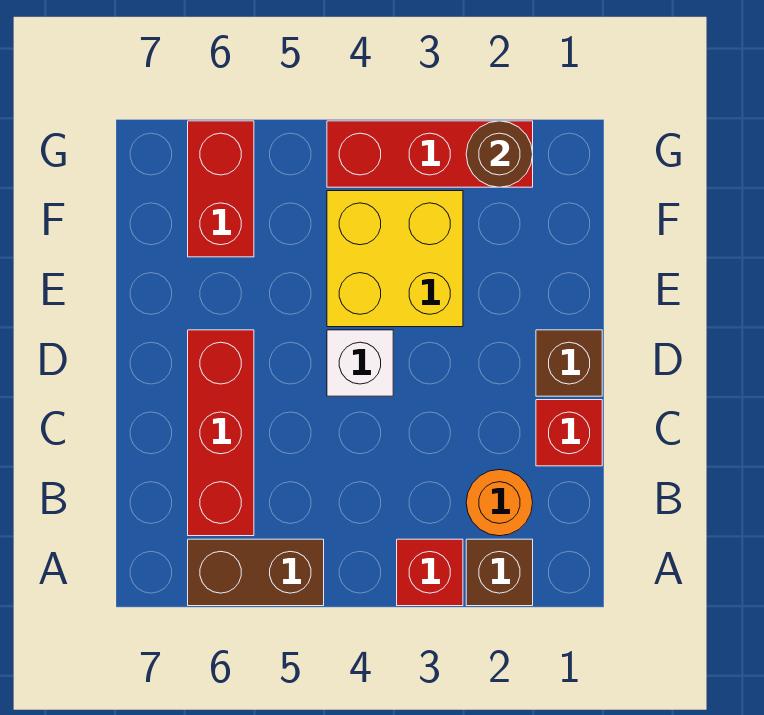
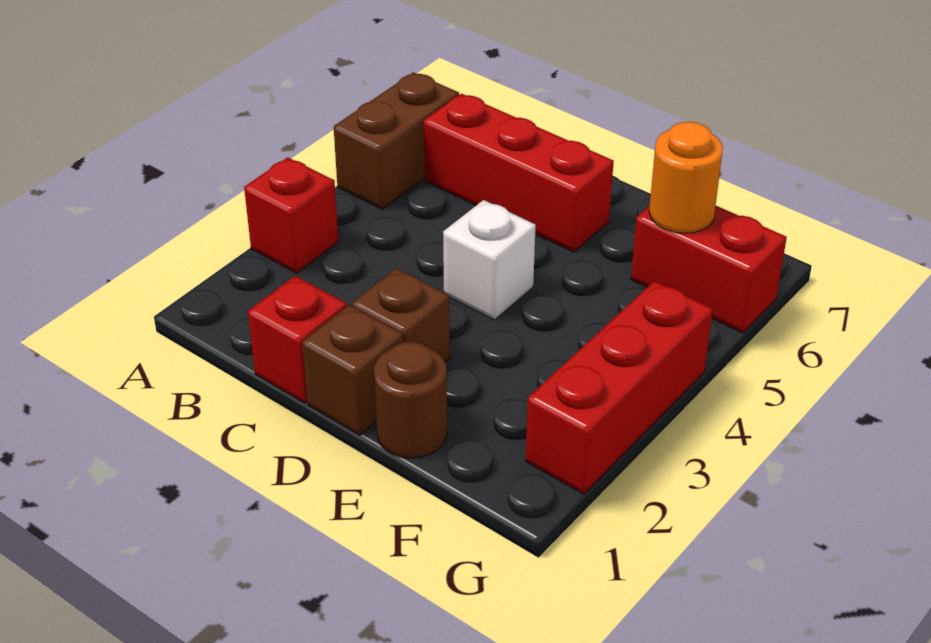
brown 1x1 brick [466,539,533,606] -> brown 1x1 brick moved to [352,268,450,362]
orange 1x1 round brick [466,470,533,536] -> orange 1x1 round brick moved to [649,122,723,233]
yellow 2x2 brick [327,191,463,327] -> none
brown 1x1 round brick [466,121,533,187] -> brown 1x1 round brick moved to [374,342,447,458]

